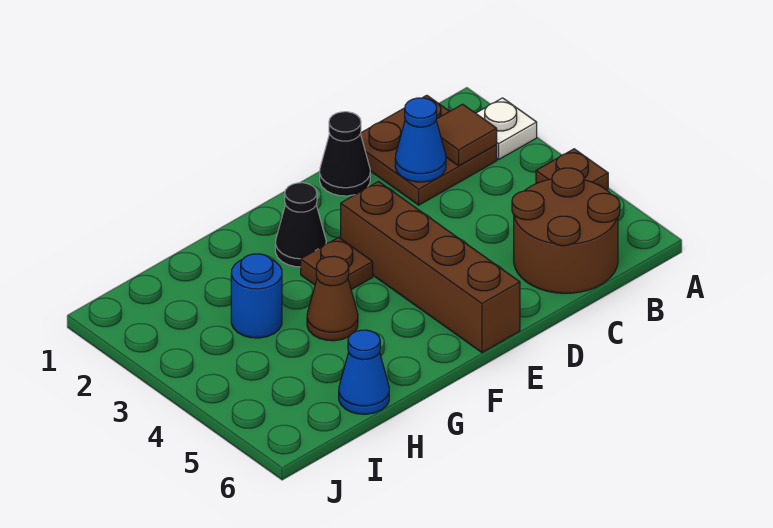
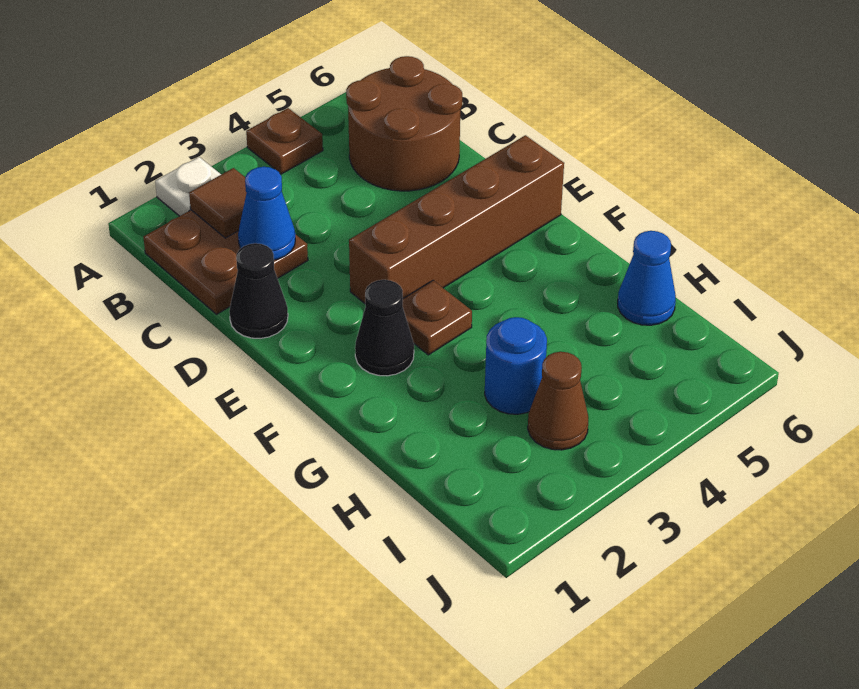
brown 1x1 cone [307,256,358,341] -> brown 1x1 cone moved to [528,352,588,450]

